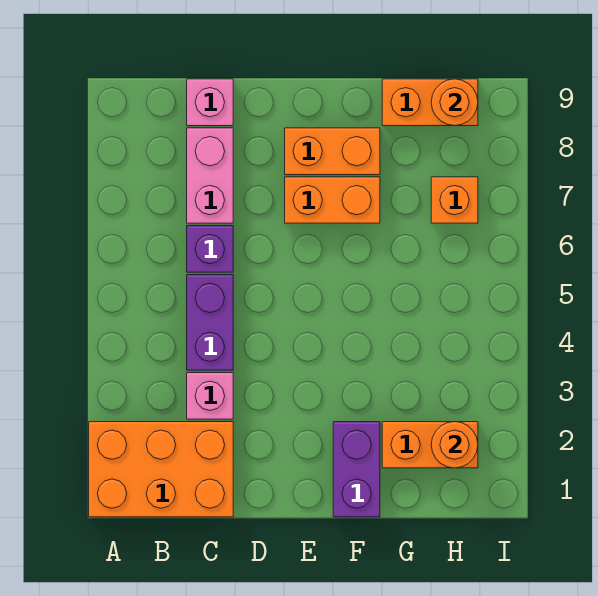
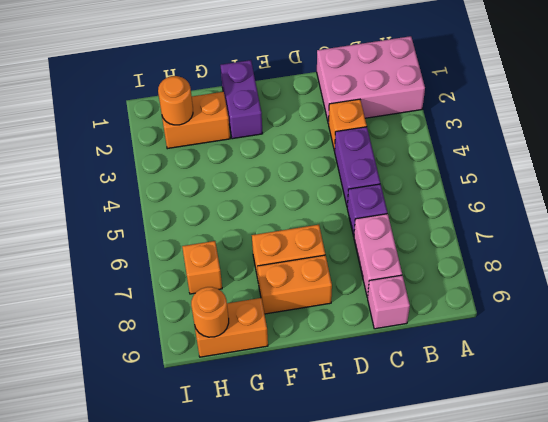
orange 2x3 brick [89,422,233,517] -> pink 2x3 brick [317,36,425,124]
pink 1x1 brick [187,373,233,419] -> orange 1x1 brick [329,99,367,151]

